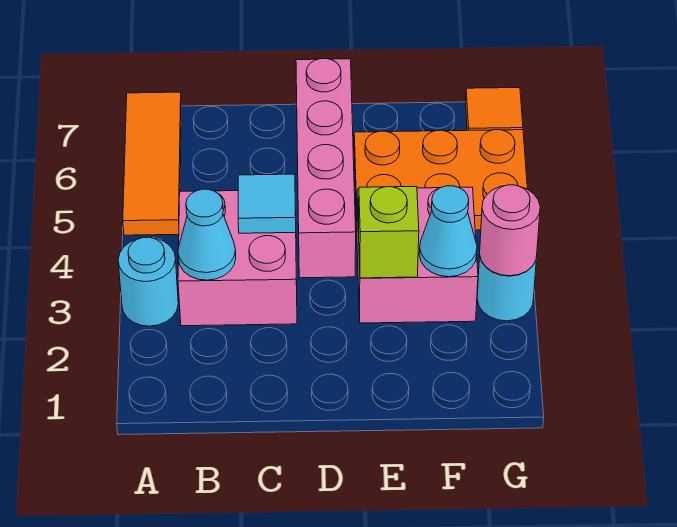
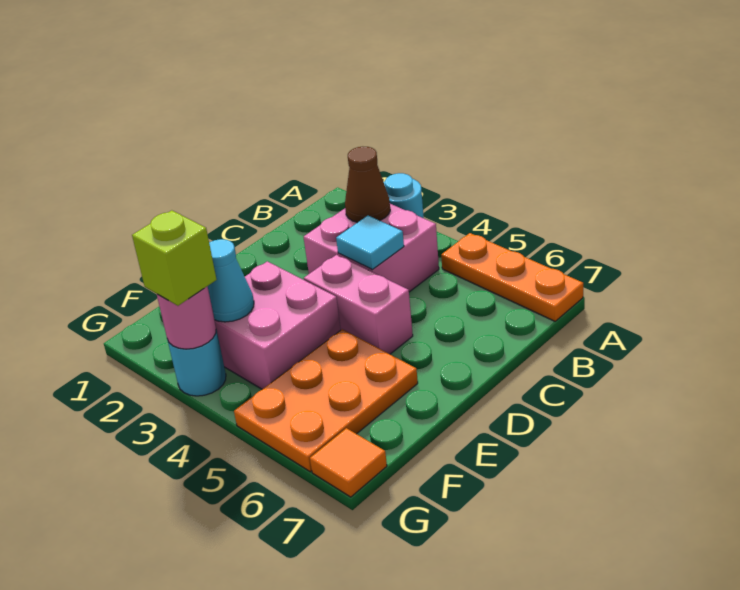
orange 1x3 tile [123,92,181,235] -> orange 1x3 plate [441,233,583,321]
cyan 1x1 cone [178,189,236,280] -> brown 1x1 cone [345,147,390,223]
pink 1x4 brick [296,59,356,278] -> pink 1x2 brick [304,255,413,354]
lime 1x1 brick [359,187,419,278] -> lime 1x1 brick moved to [132,210,217,306]

